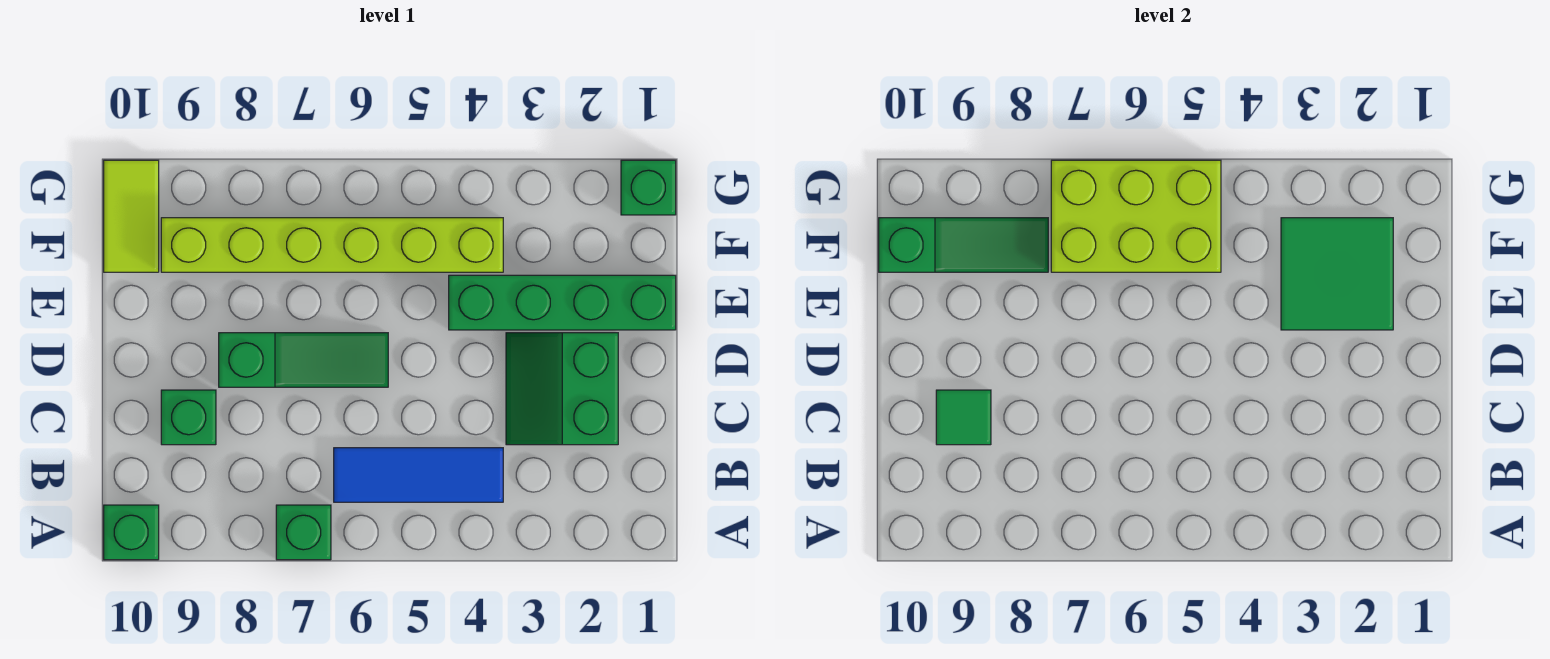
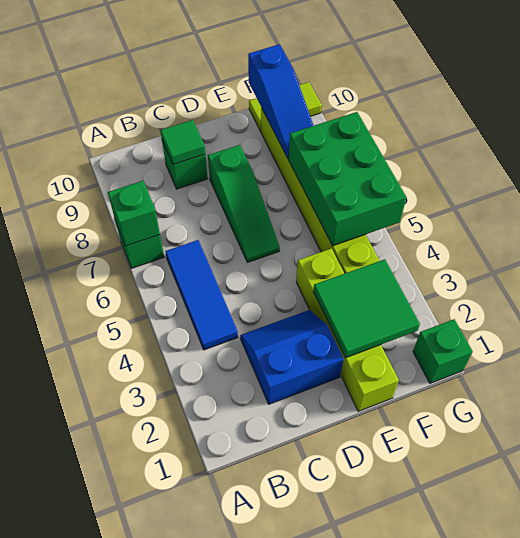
green 1x1 brick [104,505,159,560] -> green 1x1 brick moved to [108,181,160,246]
green 2x2 slope [506,333,618,445] -> blue 2x2 slope [240,310,343,404]
green 1x4 brick [449,275,676,330] -> lime 1x4 brick [296,248,399,411]
lime 2x3 brick [1051,160,1221,272] -> green 2x3 brick [289,112,406,246]
green 1x3 slope [879,218,1048,272] -> blue 1x3 slope [248,44,314,159]

